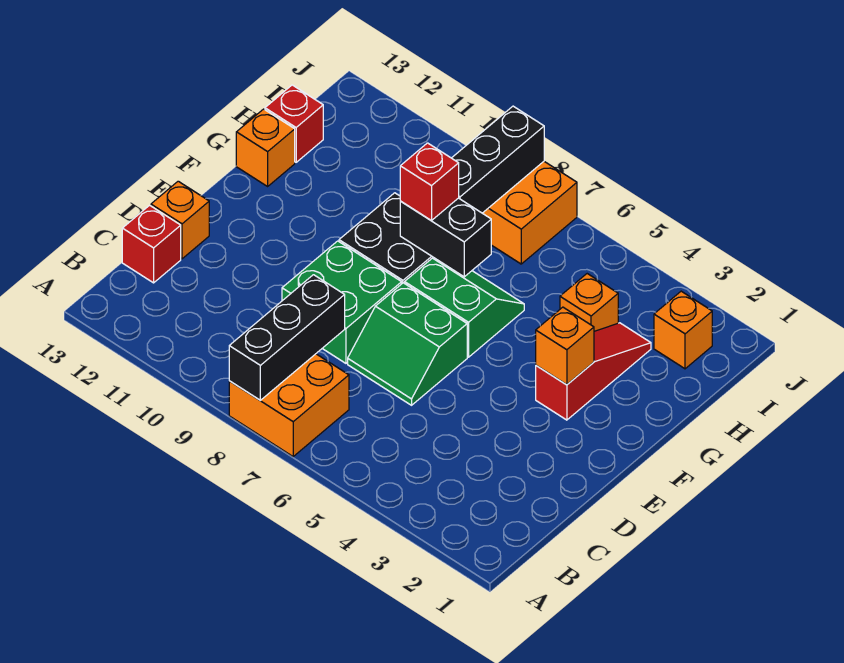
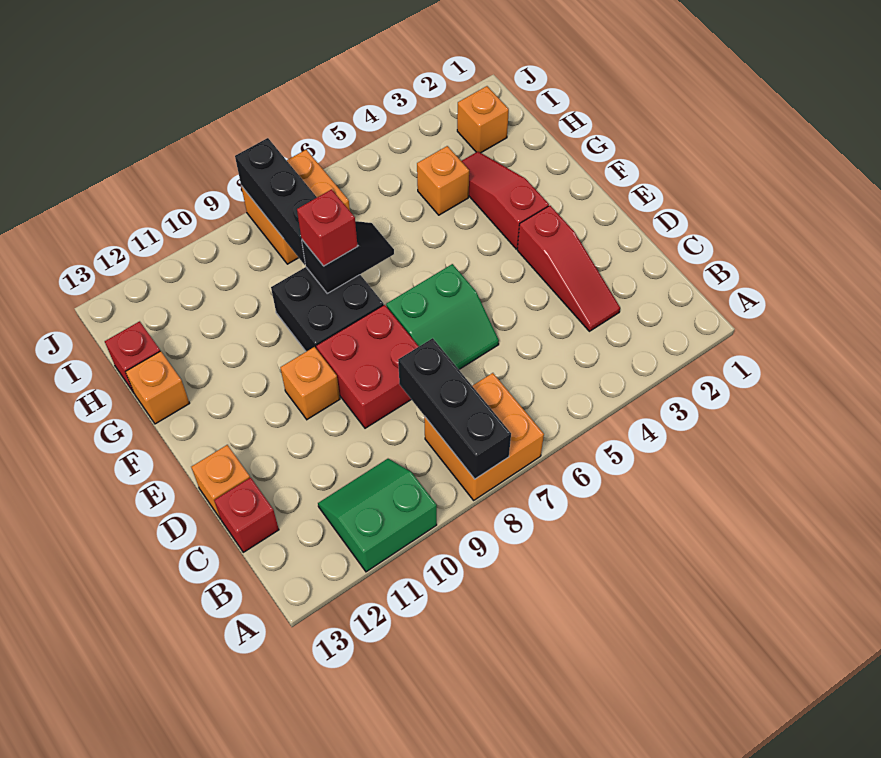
none -> red 1x3 slope [517,206,620,331]
green 2x2 brick [282,241,402,363] -> red 2x2 brick [316,305,419,428]
orange 1x1 brick [536,307,594,385] -> orange 1x1 brick moved to [280,347,340,419]
green 2x2 slope [405,258,524,357] -> green 2x2 slope moved to [318,459,437,572]
black 1x2 brick [400,198,491,277] -> black 1x2 slope [302,221,394,293]

